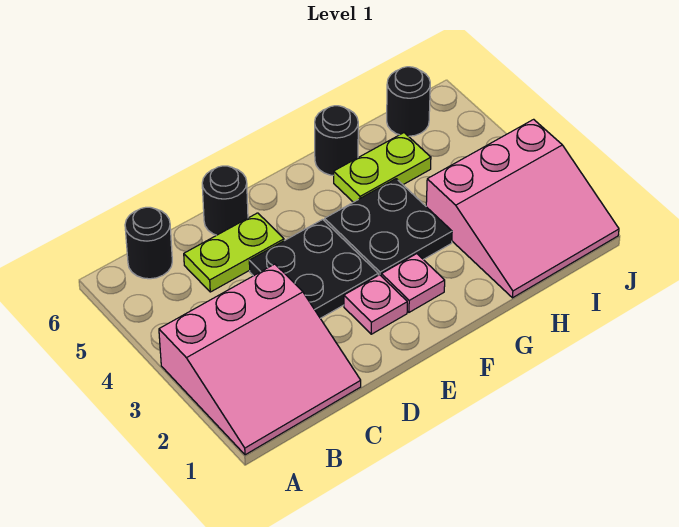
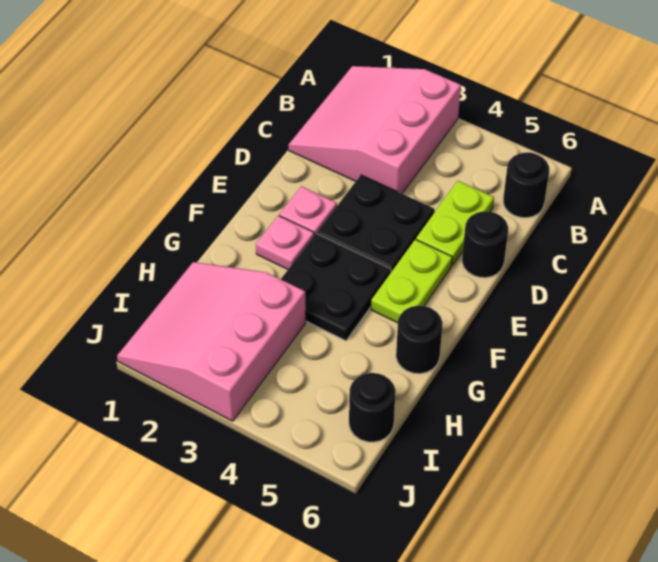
lime 1x2 plate [334,133,431,202] -> lime 1x2 plate moved to [371,239,452,323]

